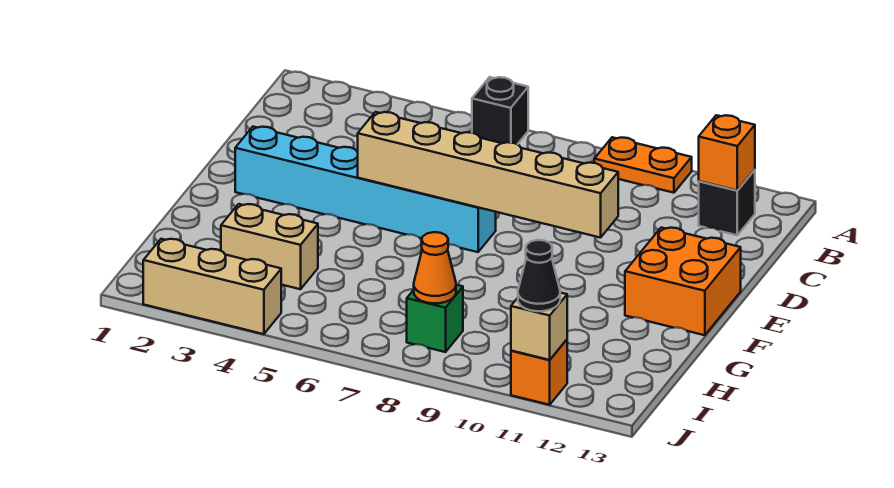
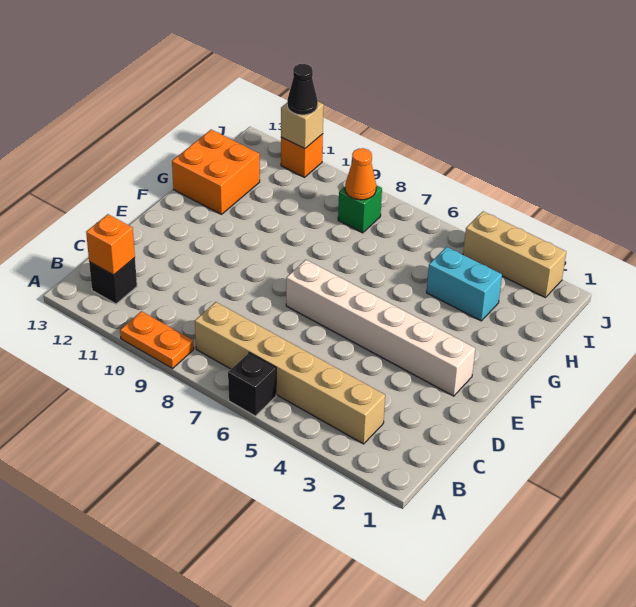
cyan 1x6 brick [235,127,496,252] -> white 1x6 brick [286,260,475,396]
tan 1x6 brick [358,112,618,238] -> tan 1x6 brick moved to [195,302,385,444]
orange 2x2 brick [625,228,741,335] -> orange 2x2 brick moved to [172,130,260,214]
tan 1x2 brick [221,204,318,289] -> cyan 1x2 brick [426,247,502,321]

